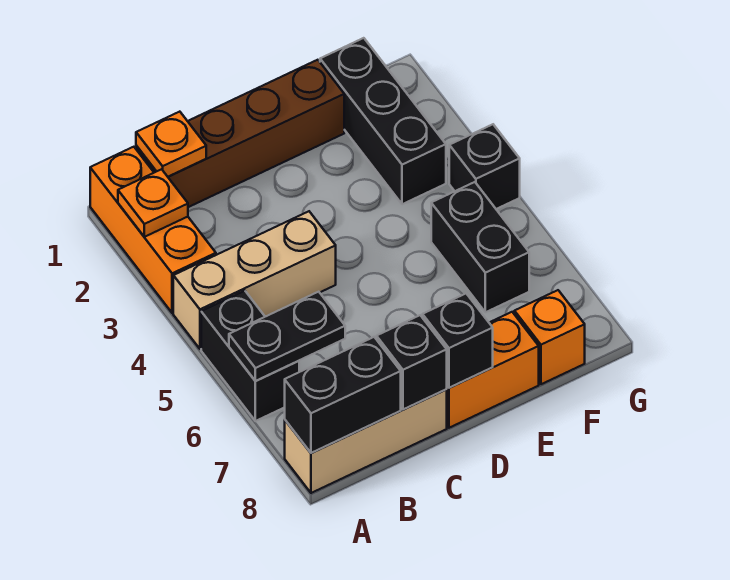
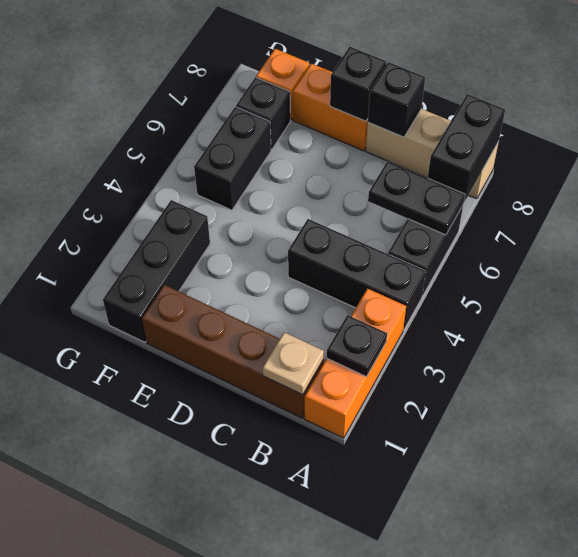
orange 1x1 plate [118,169,188,237] -> black 1x1 plate [327,315,387,377]
tan 1x3 brick [173,211,336,349] -> black 1x3 brick [288,219,426,330]
black 1x2 brick [285,337,401,453] -> black 1x2 brick turned to [428,94,505,202]
orange 1x1 plate [136,112,206,177] -> tan 1x1 plate [263,332,324,395]
black 1x1 brick [449,124,520,209] -> black 1x1 brick moved to [236,77,290,149]

